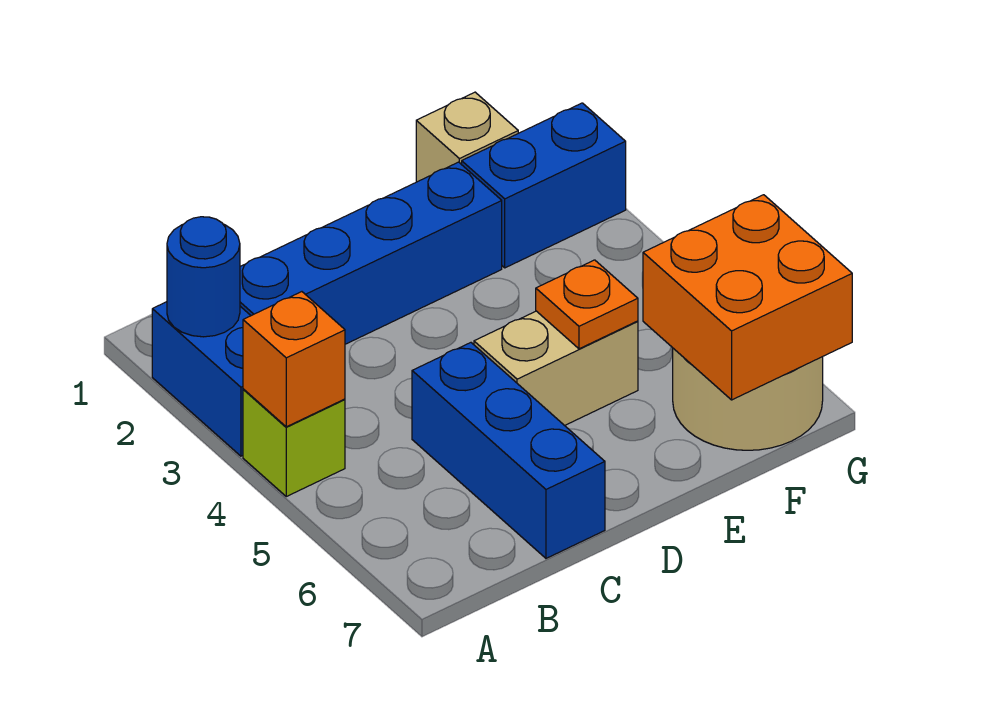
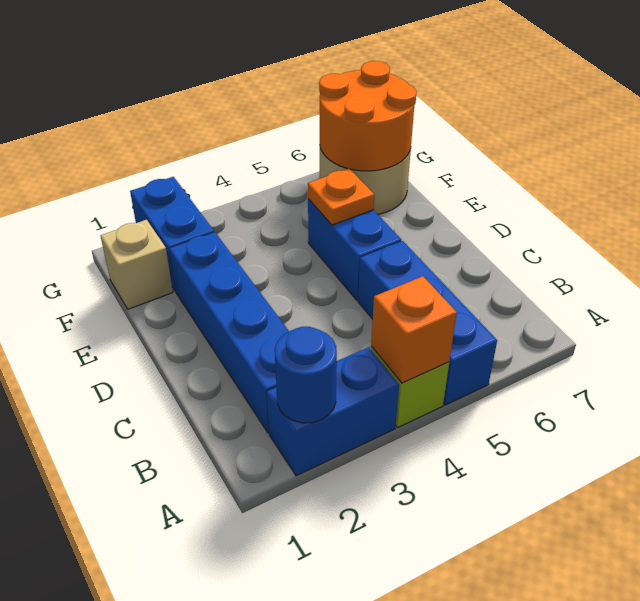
blue 1x3 brick [412,343,605,558] -> blue 1x3 brick turned to [358,241,497,405]
tan 1x2 brick [474,311,638,426] -> blue 1x2 brick [308,199,401,301]
orange 2x2 brick [643,195,852,400] -> orange 2x2 round brick [319,61,417,171]

